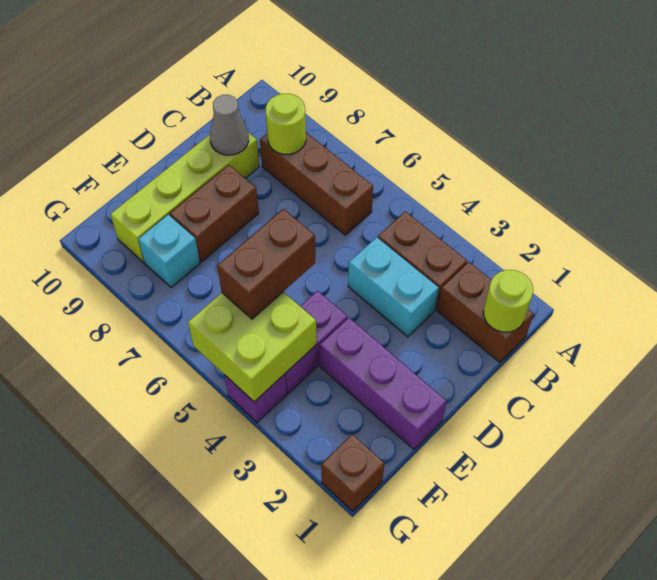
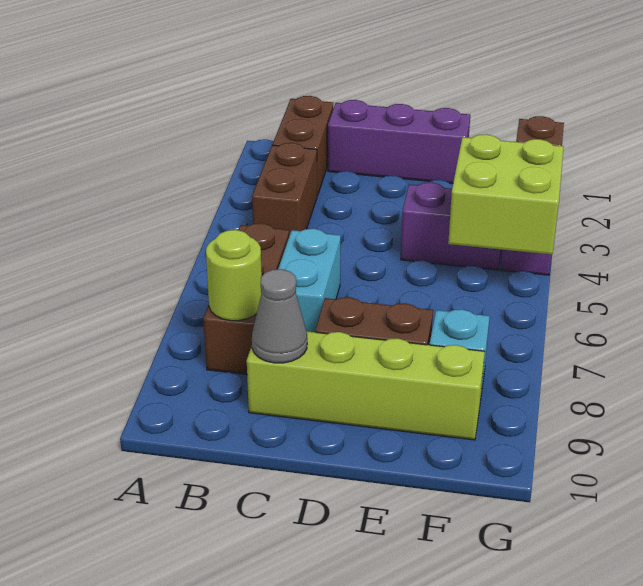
lime 1x1 round brick [483,270,533,332] -> none
cyan 1x2 brick [348,237,439,337] -> cyan 1x2 brick moved to [278,229,341,332]
purple 1x3 brick [320,318,446,449] -> purple 1x3 brick turned to [328,100,470,184]
brown 1x2 brick [217,209,315,319] -> none

